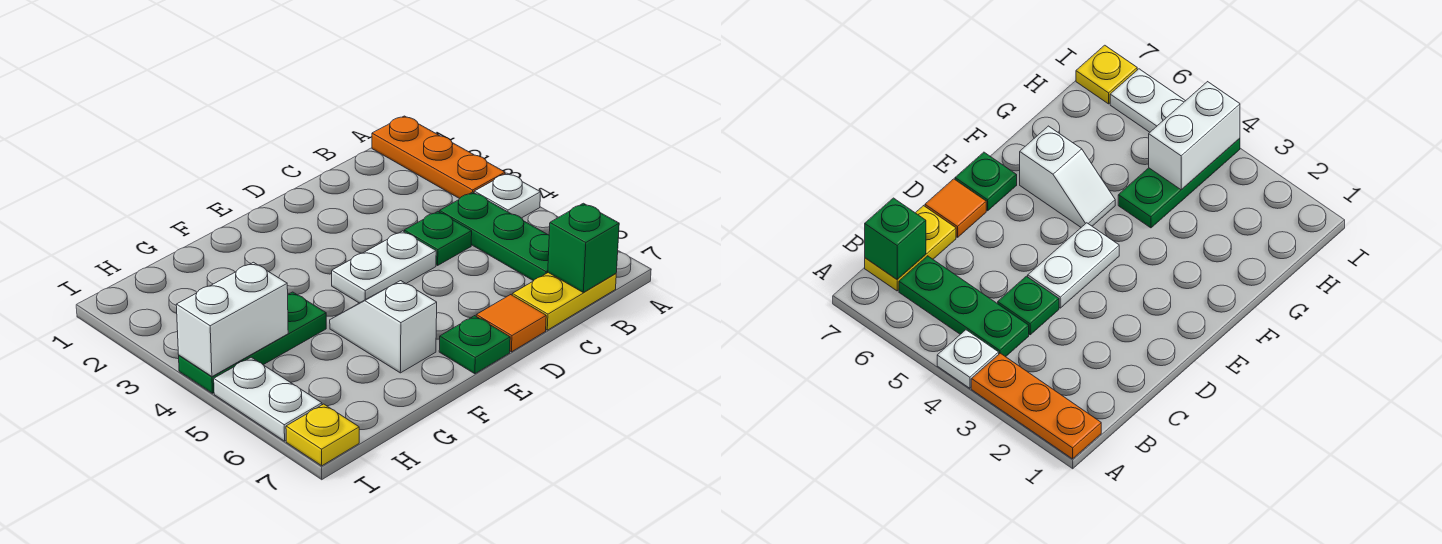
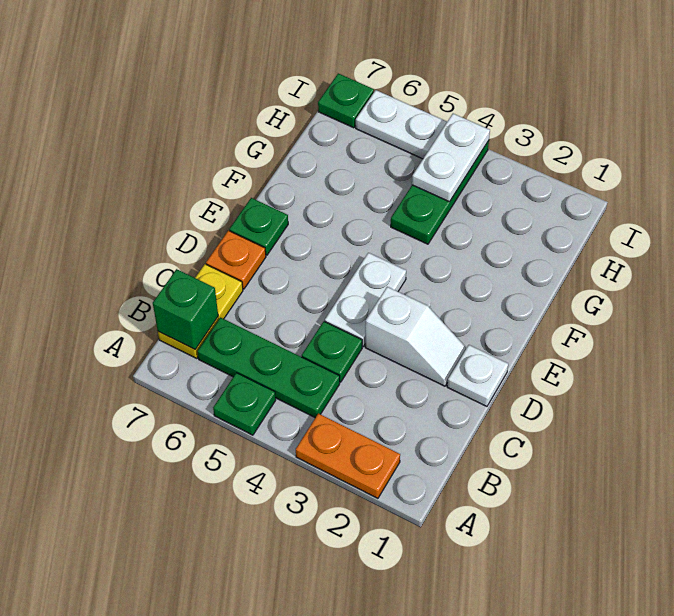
orange 1x3 plate [372,116,505,199] -> orange 1x2 plate [296,413,400,498]
white 1x1 plate [474,173,541,218] -> white 1x1 plate moved to [447,345,508,406]
none -> green 1x1 plate [213,373,276,435]
orange 1x1 tile [476,295,546,352] -> orange 1x1 plate [206,231,266,289]
white 1x2 slope [330,281,437,373] -> white 1x2 slope moved to [365,287,466,386]
white 1x2 brick [176,262,288,376] -> white 1x2 plate [412,114,490,202]
yellow 1x1 plate [286,404,359,466] -> green 1x1 plate [318,73,374,128]

